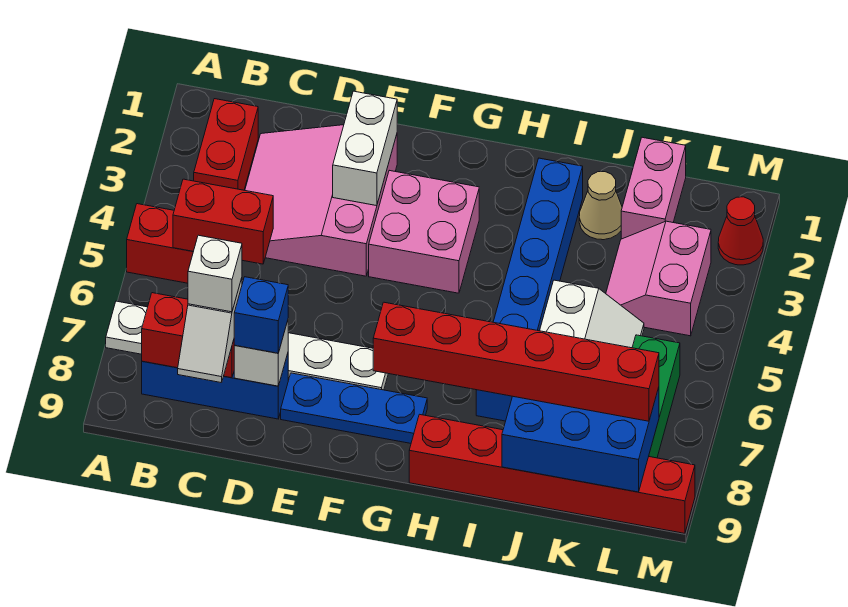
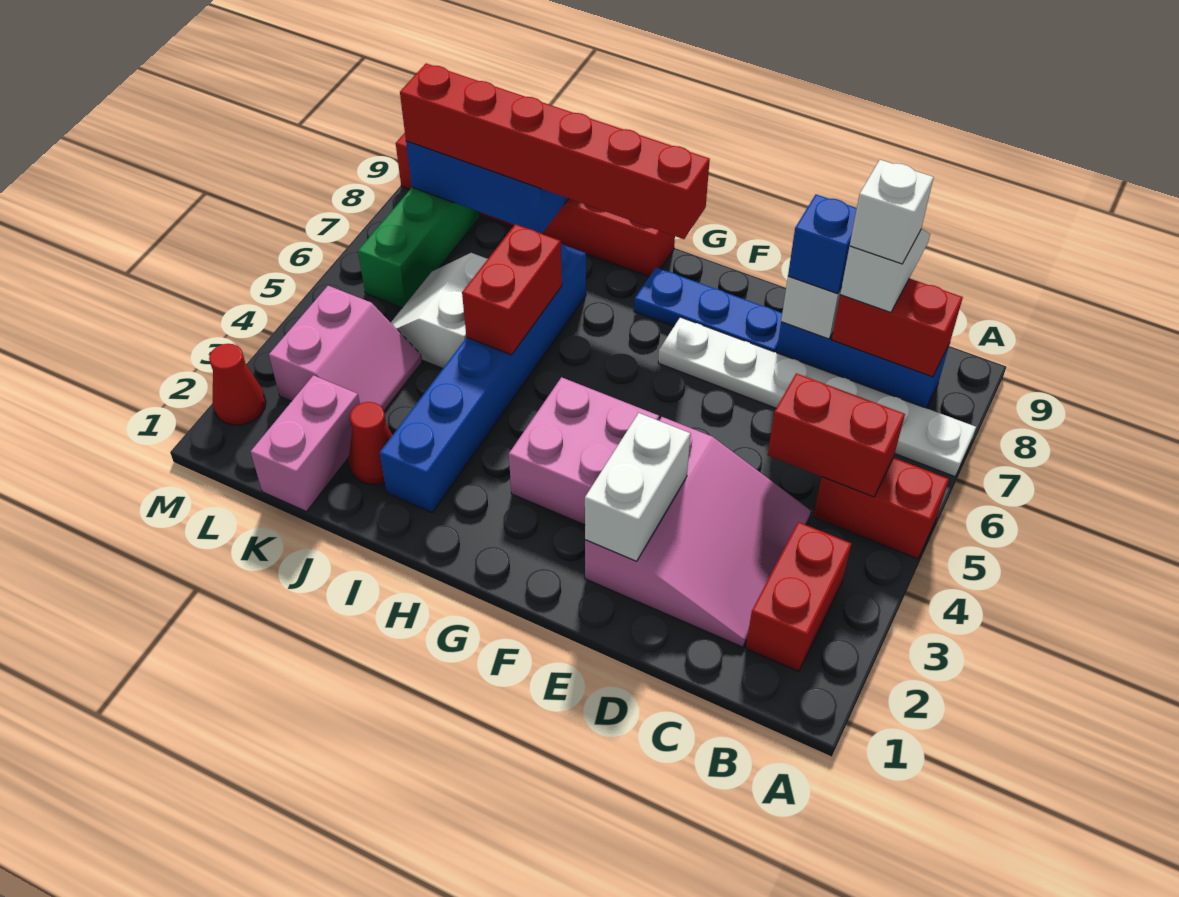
none -> red 1x2 brick [462,224,562,355]
tan 1x1 cone [579,172,622,240] -> red 1x1 cone [349,402,392,484]

